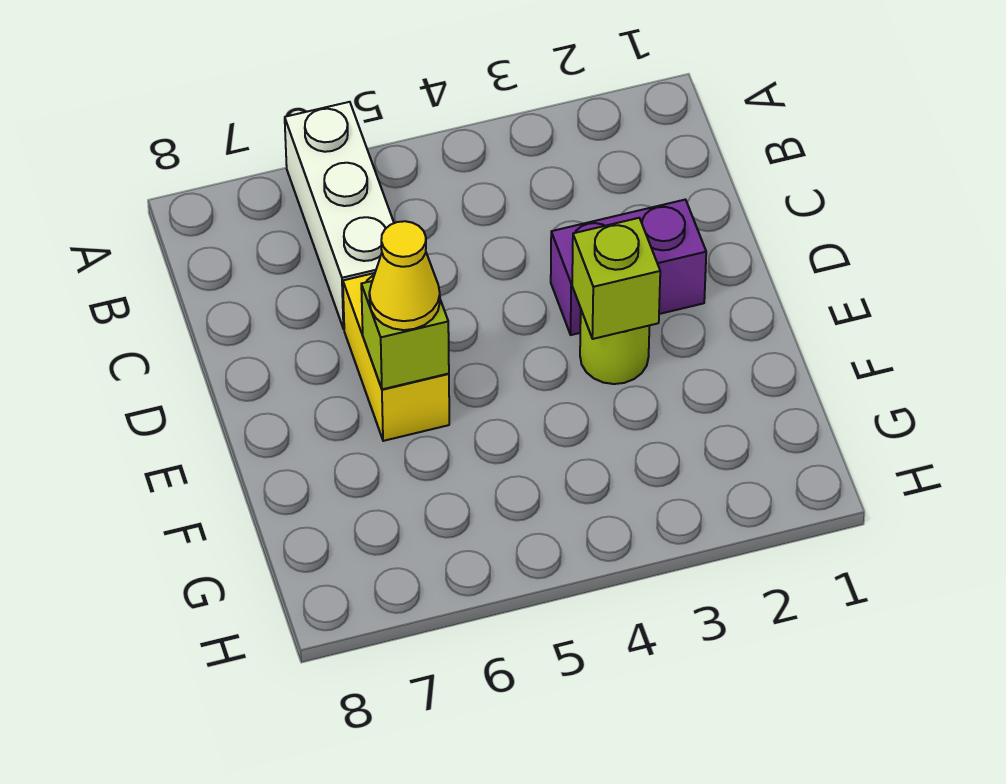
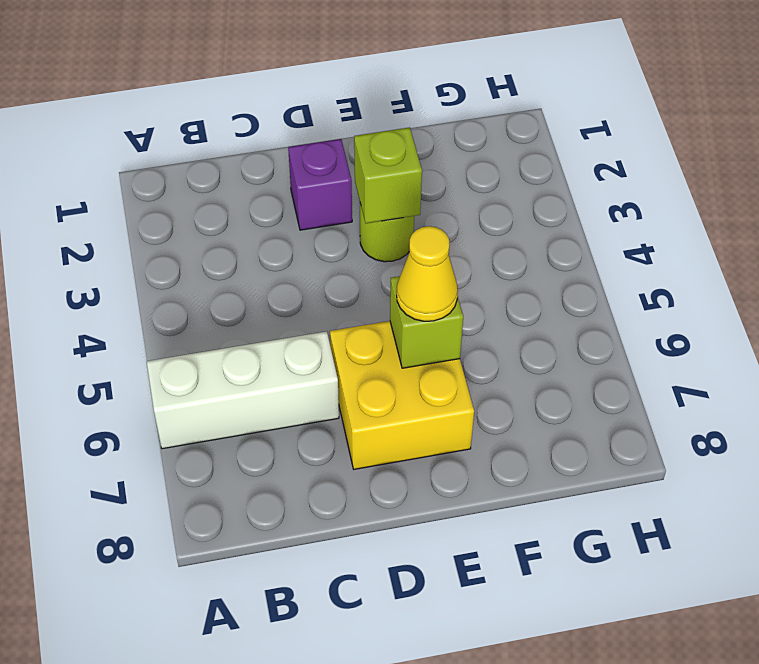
purple 1x2 brick [551,200,706,335] -> purple 1x1 brick [288,139,352,230]
yellow 1x2 brick [343,273,449,441] -> yellow 2x2 brick [330,321,474,469]

